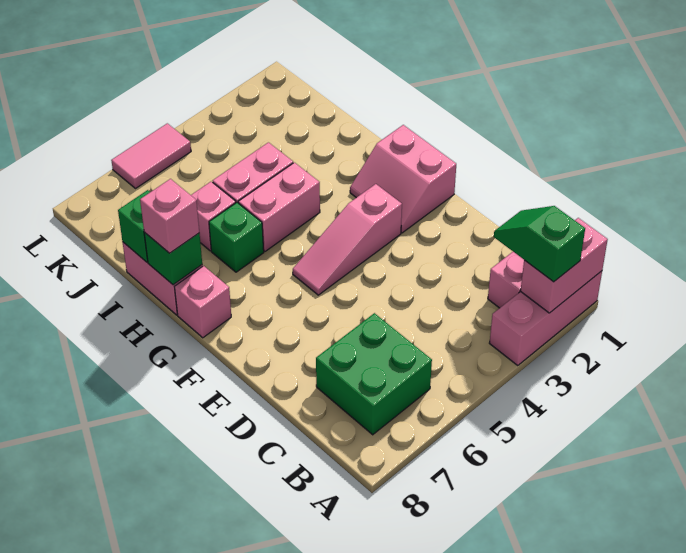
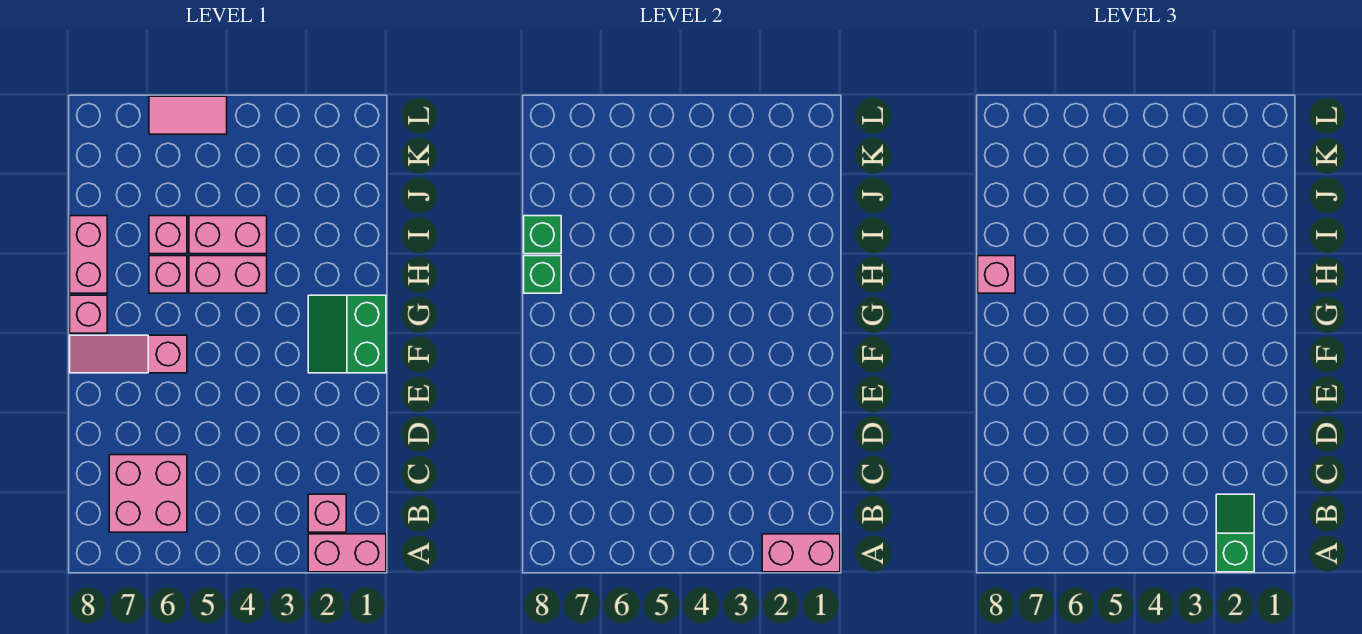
pink 1x3 brick [489,271,602,365] -> pink 1x2 brick [308,534,386,572]
green 2x2 brick [316,313,432,435] -> pink 2x2 brick [109,455,187,532]
pink 2x2 slope [350,125,456,233] -> green 2x2 slope [308,295,386,373]
pink 1x3 slope [293,184,402,295] -> pink 1x3 slope moved to [70,335,187,373]
green 1x1 brick [209,203,264,272] -> pink 1x1 brick [149,256,187,293]

